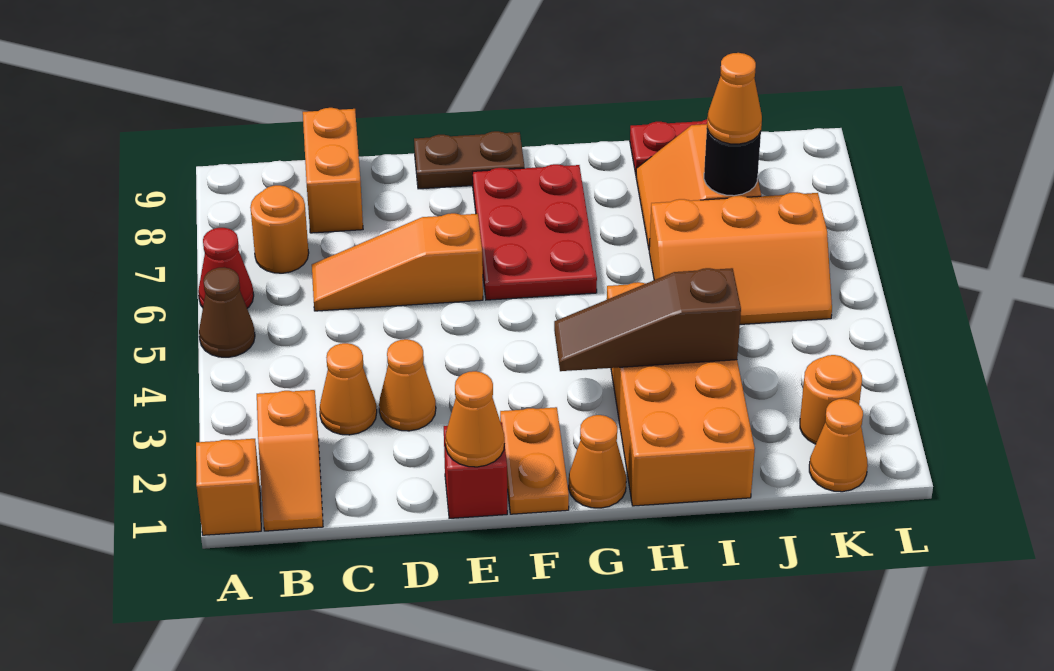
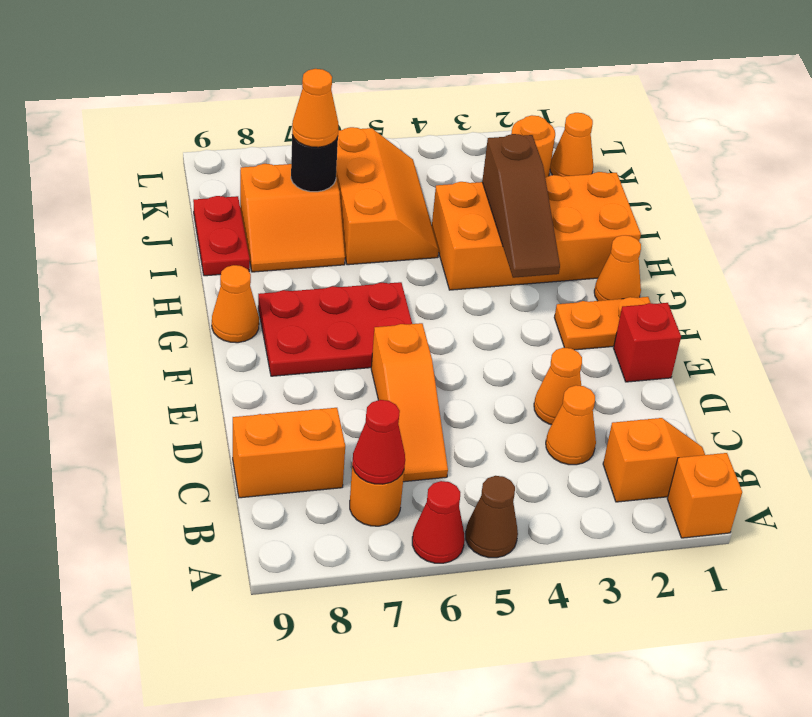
none -> red 1x1 cone [353,400,405,484]
orange 1x1 cone [445,371,505,467] -> orange 1x1 cone moved to [212,265,259,343]
brown 1x2 plate [414,131,524,189] -> none

